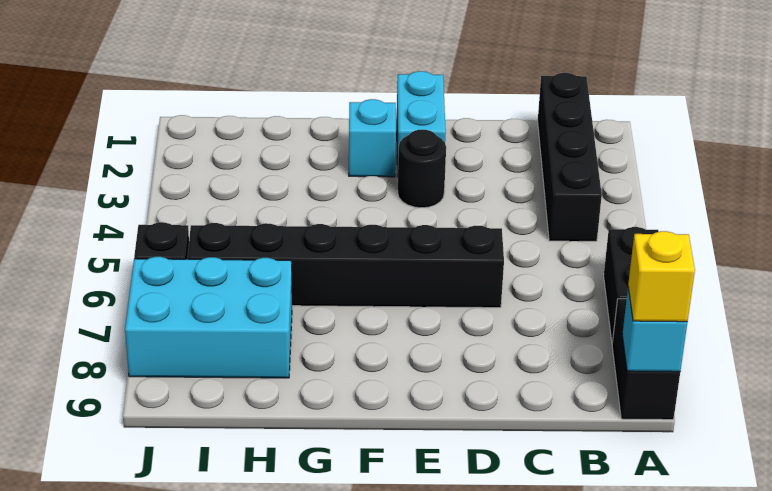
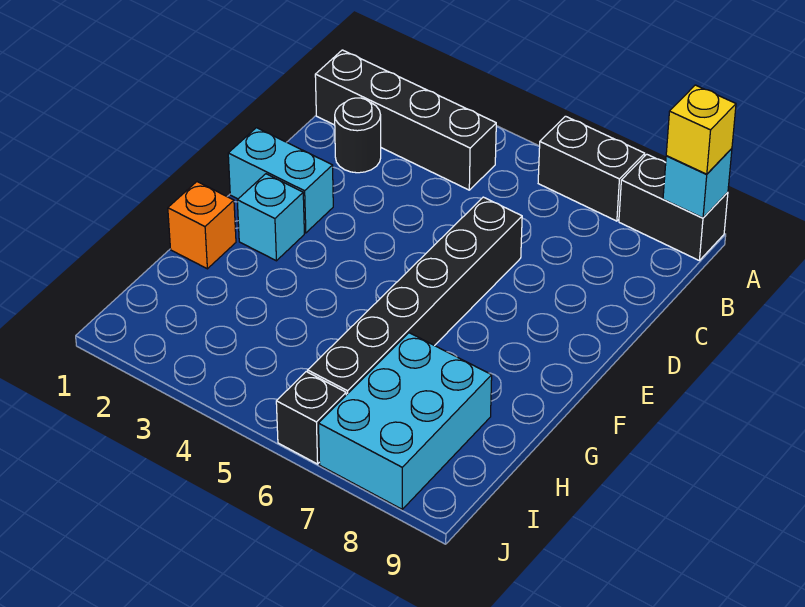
black 1x1 round brick [398,130,446,208] -> black 1x1 round brick moved to [335,98,381,173]
none -> orange 1x1 brick [168,182,236,269]

